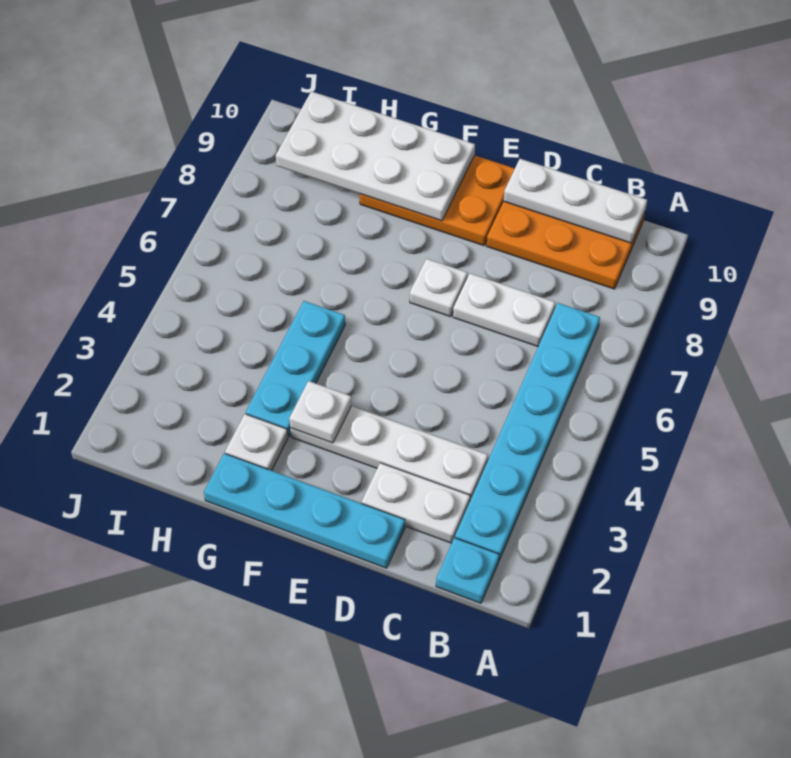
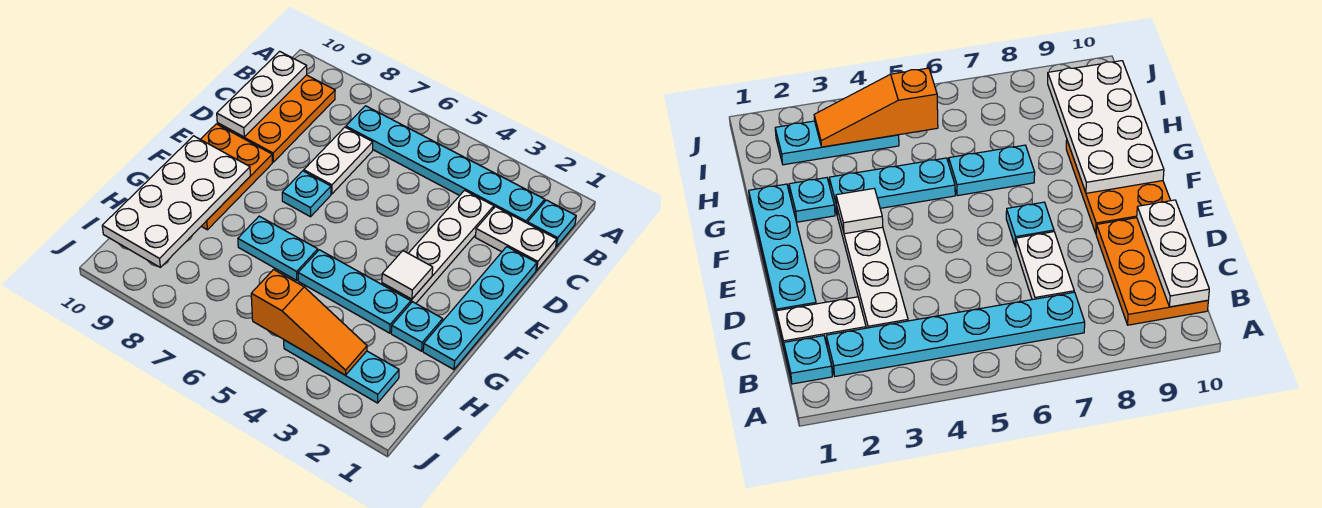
white 1x2 plate [362,463,470,543] -> white 1x2 plate turned to [475,207,557,270]
white 1x1 plate [410,259,468,317] -> cyan 1x1 plate [282,171,331,217]
white 1x1 plate [289,381,351,443] -> white 1x1 tile [382,251,433,299]
white 1x1 plate [225,414,288,471] -> cyan 1x1 plate [391,302,443,351]
none -> cyan 1x2 plate [238,216,318,280]
none -> cyan 1x3 plate [284,340,399,403]
none -> orange 1x3 slope [251,270,367,375]

